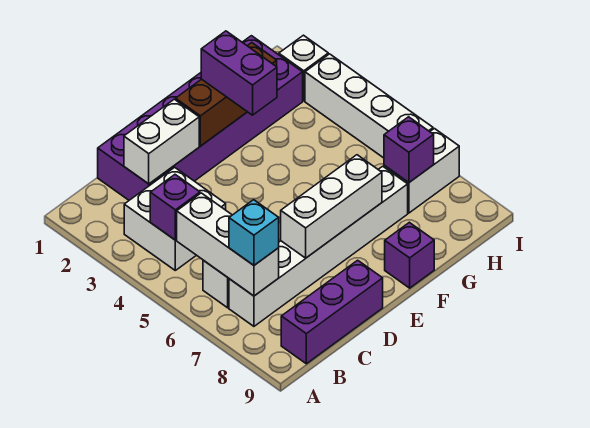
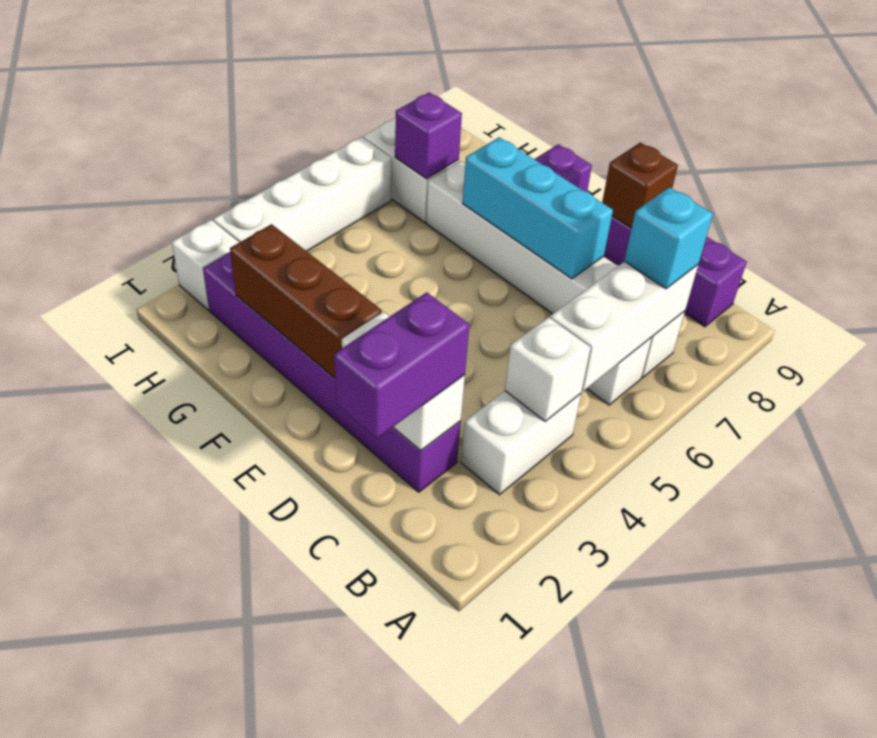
white 2x2 brick [124,167,226,270] -> white 1x2 brick [461,391,581,495]
purple 1x1 brick [150,175,200,240] -> white 1x1 brick [505,317,591,421]
purple 2x6 brick [98,36,303,200] -> purple 1x6 brick [203,252,461,492]
white 1x3 brick [281,155,382,258] -> cyan 1x3 brick [462,137,613,279]
none -> brown 1x1 brick [602,143,678,228]
purple 1x2 brick [201,31,277,115] -> purple 1x2 brick moved to [334,292,469,438]

